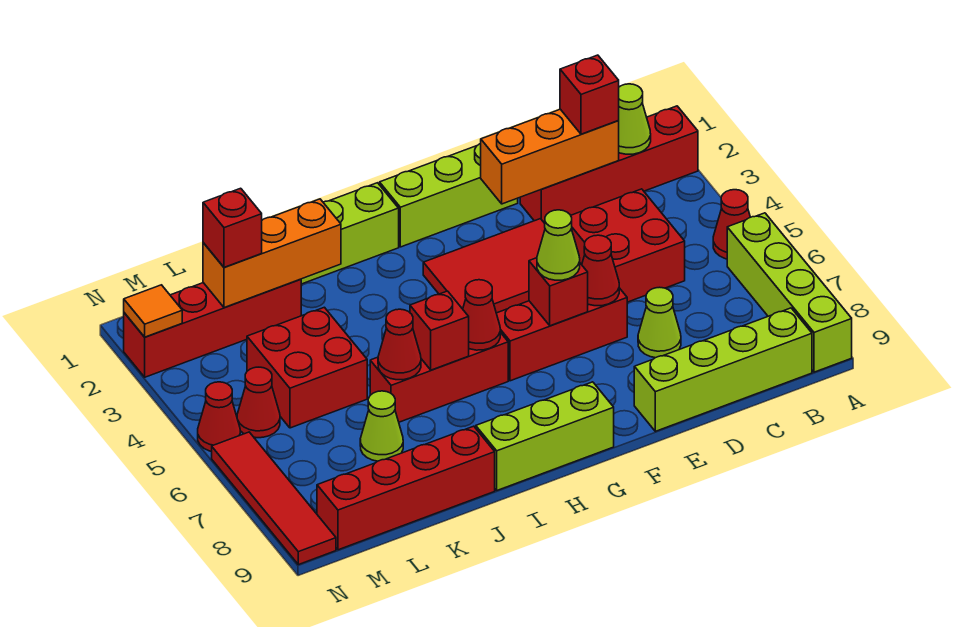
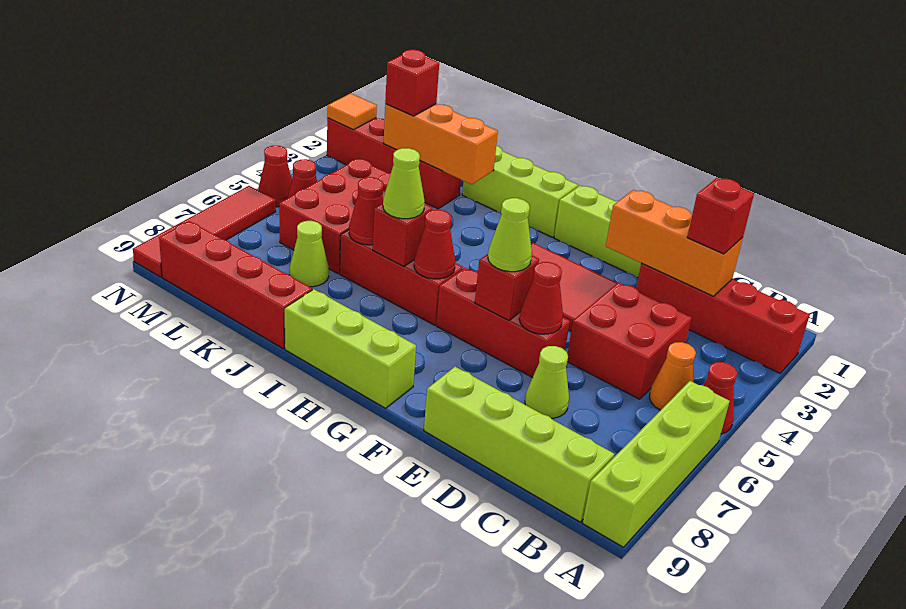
lime 1x1 cone [618,84,651,154] -> lime 1x1 cone moved to [383,148,425,219]
none -> orange 1x1 cone [649,342,696,410]
red 2x2 brick [247,307,367,428] -> red 2x3 brick [279,159,391,274]

